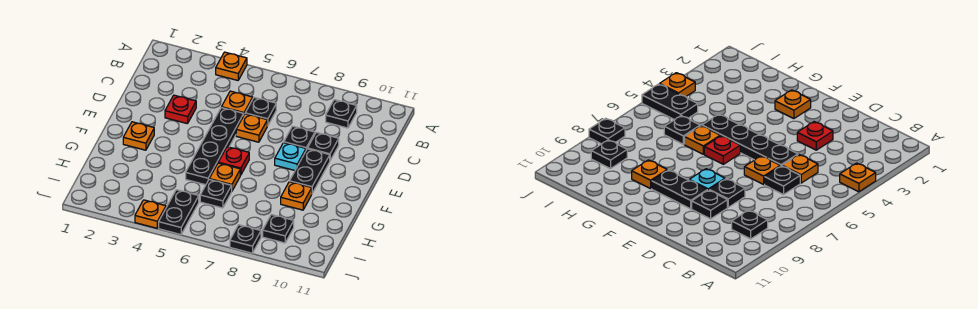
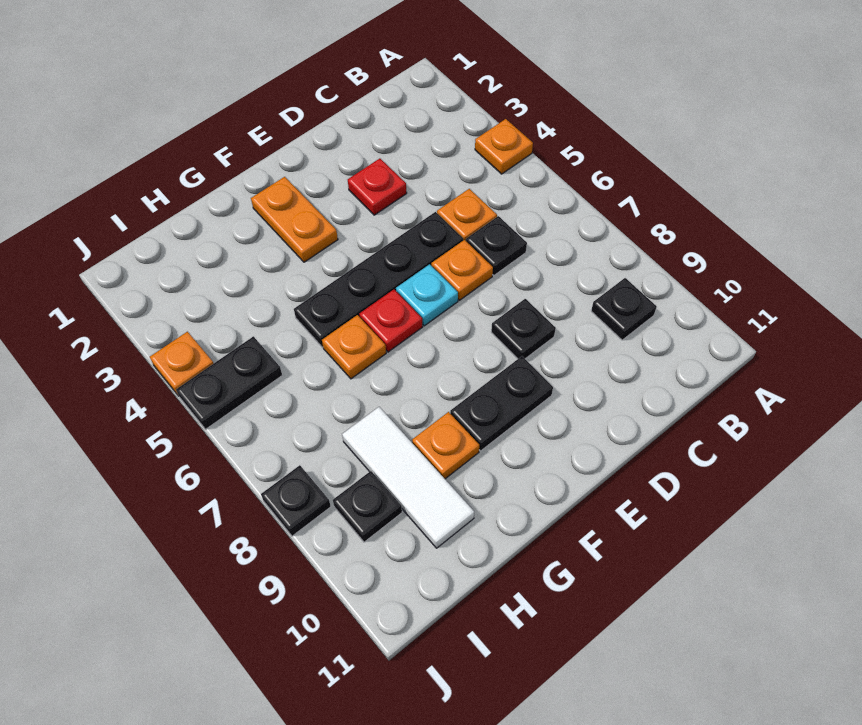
black 1x1 plate [308,132,339,160] -> none
cyan 1x1 plate [275,143,306,170] -> cyan 1x1 plate moved to [396,264,458,326]
orange 1x1 plate [123,122,154,150] -> orange 1x2 plate [251,177,338,262]
black 1x1 plate [200,180,232,208] -> none
none -> white 1x3 tile [342,407,474,548]

